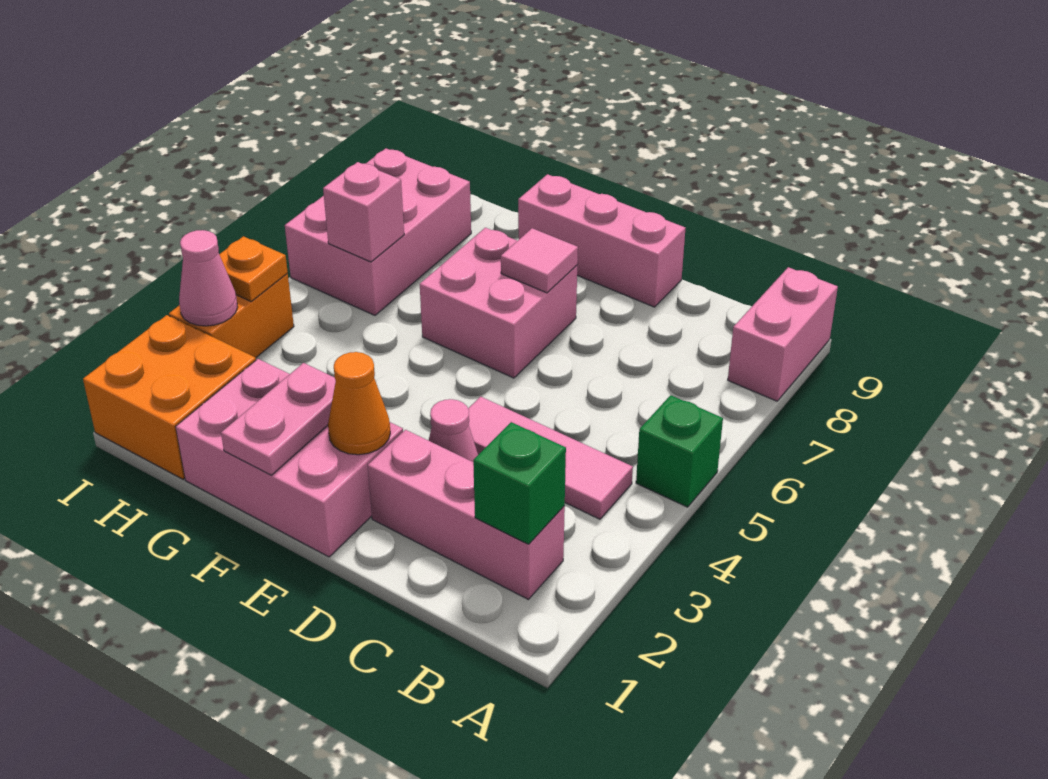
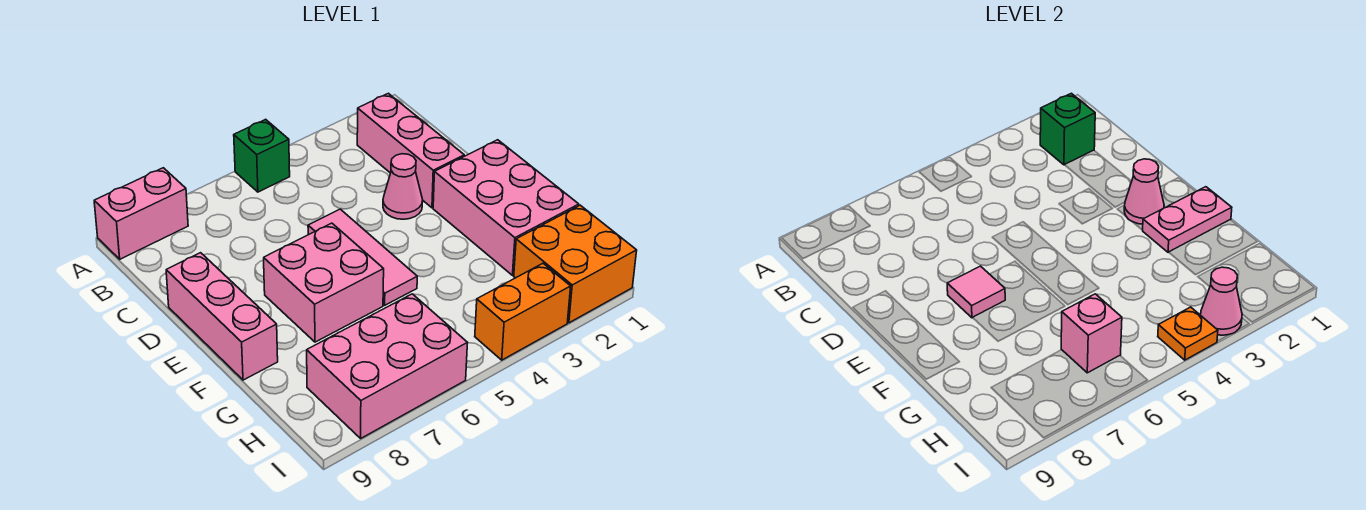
pink 1x3 tile [468,397,633,519] -> pink 1x3 tile moved to [308,209,417,305]
orange 1x1 cone [328,352,390,455] -> pink 1x1 cone [1124,159,1164,224]

